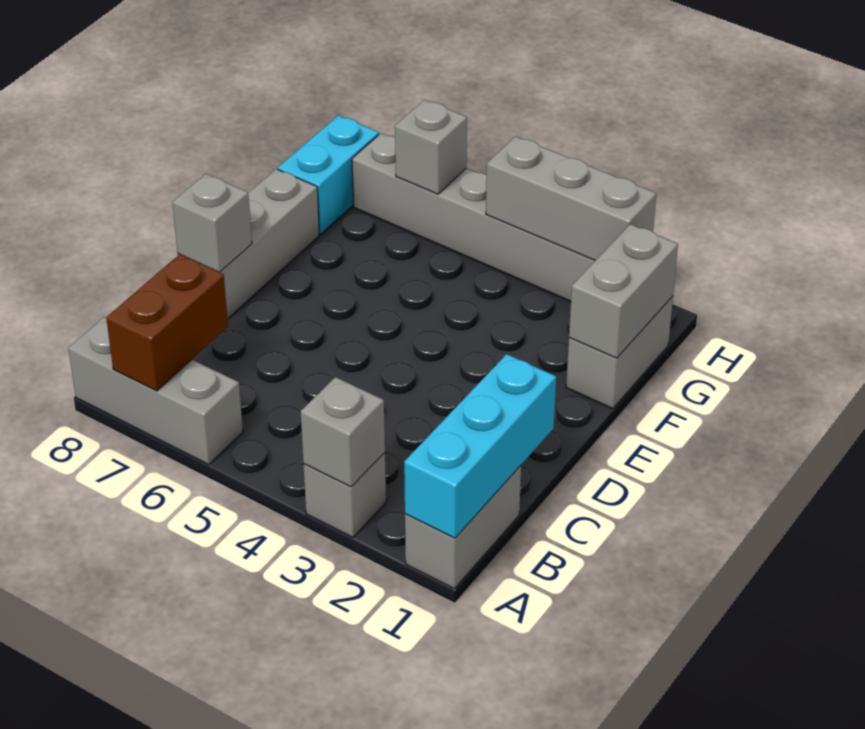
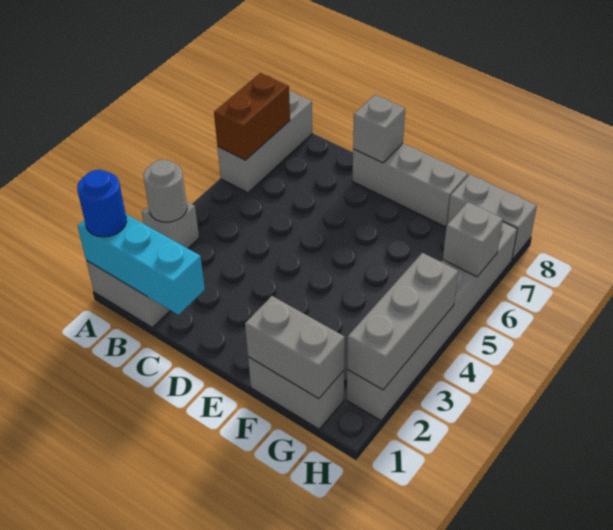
none -> blue 1x1 round brick [77,170,127,237]
grey 1x1 brick [301,377,385,487] -> grey 1x1 round brick [143,160,187,222]
brown 1x2 brick [106,254,228,391] -> brown 1x2 brick turned to [214,73,290,160]
cyan 1x2 brick [278,116,379,234] -> grey 1x2 brick [447,174,537,260]

